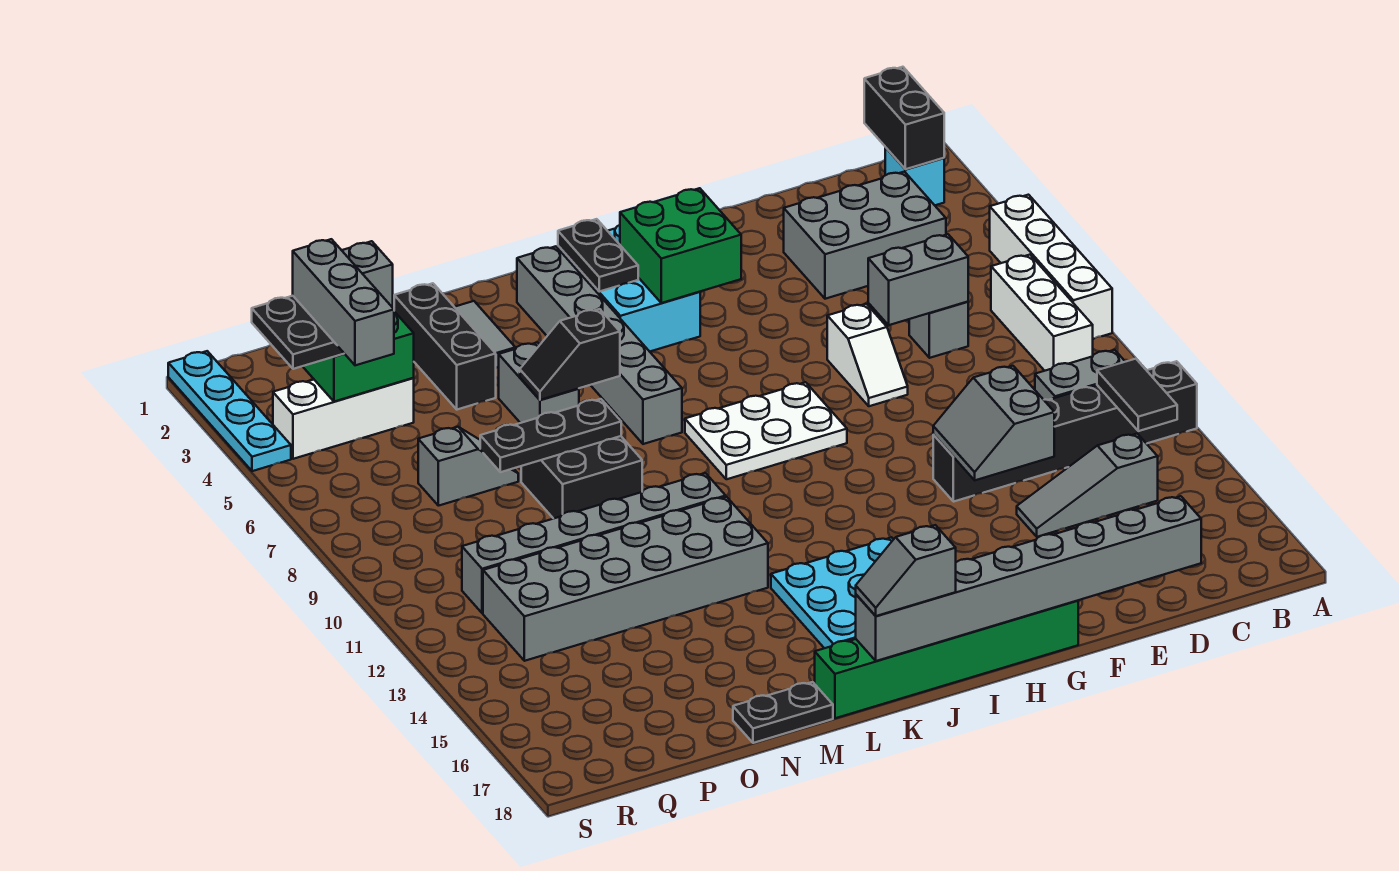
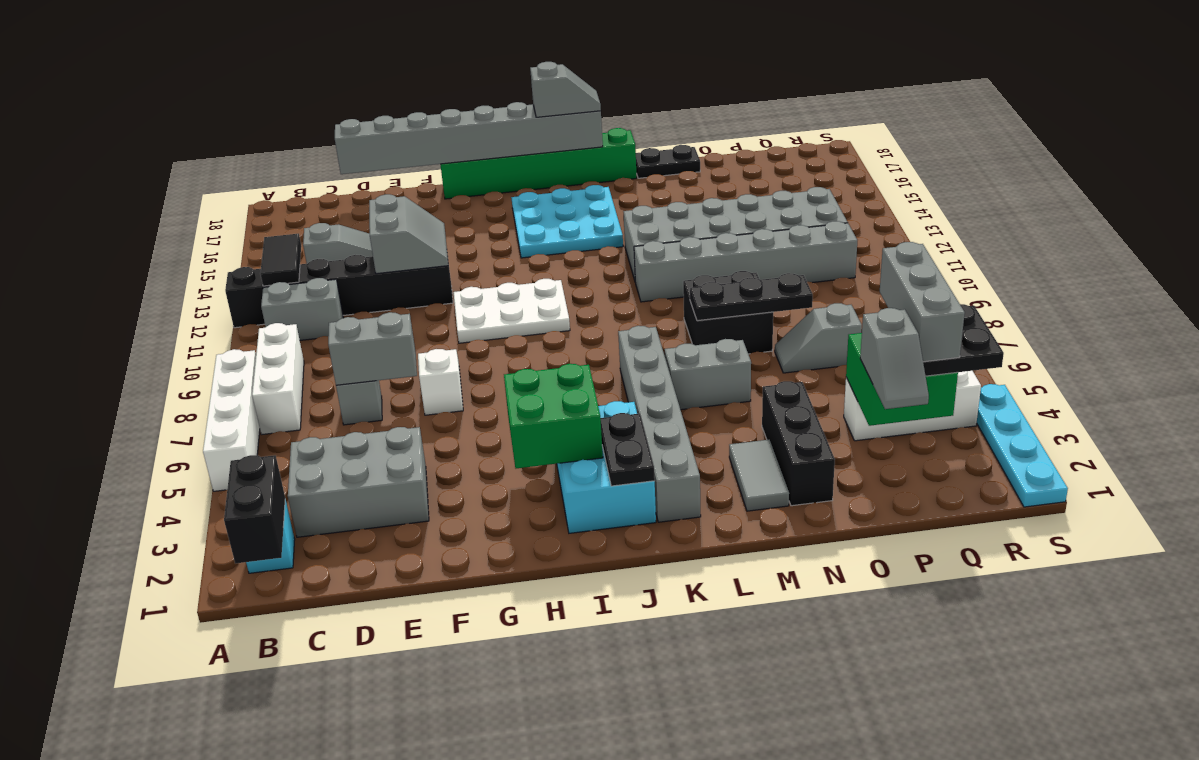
white 2x3 plate [685,382,847,479] -> white 2x3 plate moved to [454,279,570,343]
black 1x2 slope [520,309,620,400] -> none
grey 1x2 brick [499,342,579,423] -> grey 1x2 brick turned to [665,339,751,410]

